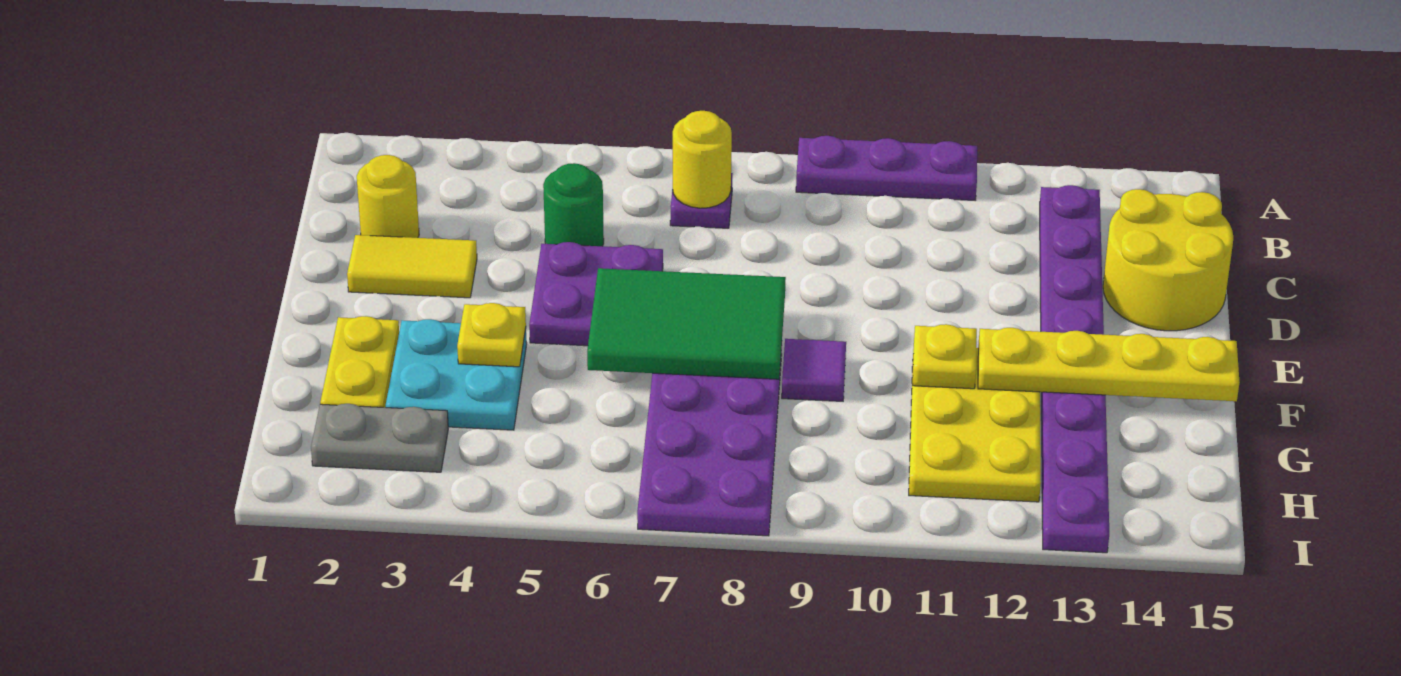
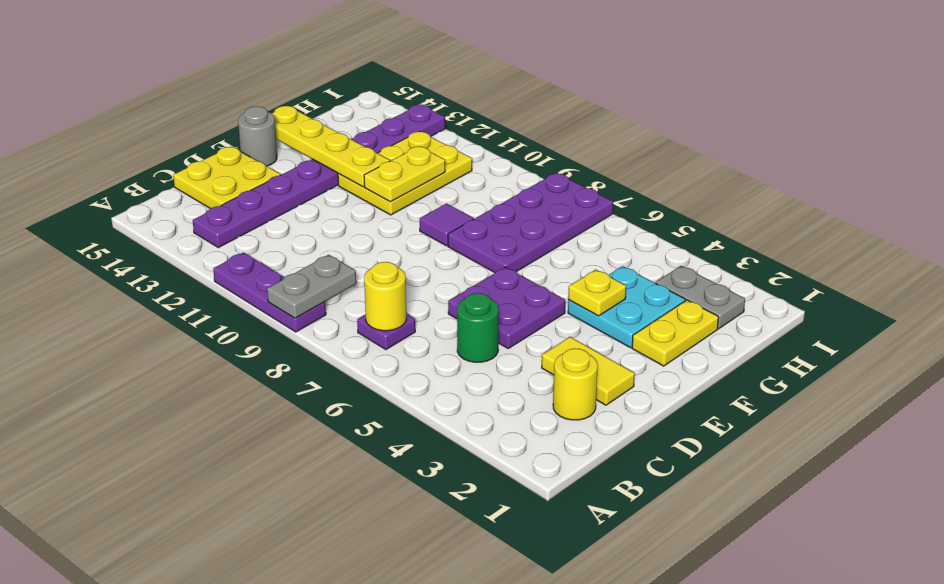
none -> grey 1x2 plate [267,255,356,318]
yellow 2x2 round brick [1103,189,1233,331] -> yellow 2x2 plate [173,146,280,209]
green 2x3 tile [587,268,786,379] -> none
none -> grey 1x1 round brick [238,107,277,166]
yellow 1x1 plate [913,324,977,389] -> yellow 1x2 plate [364,146,445,202]

